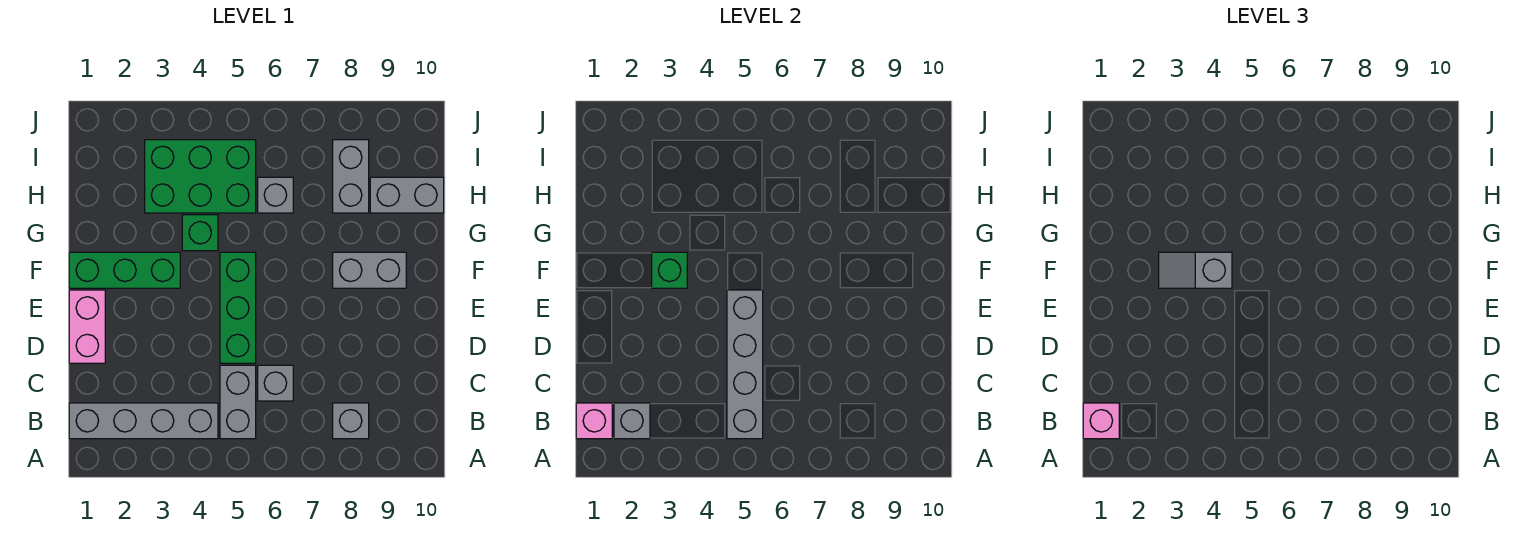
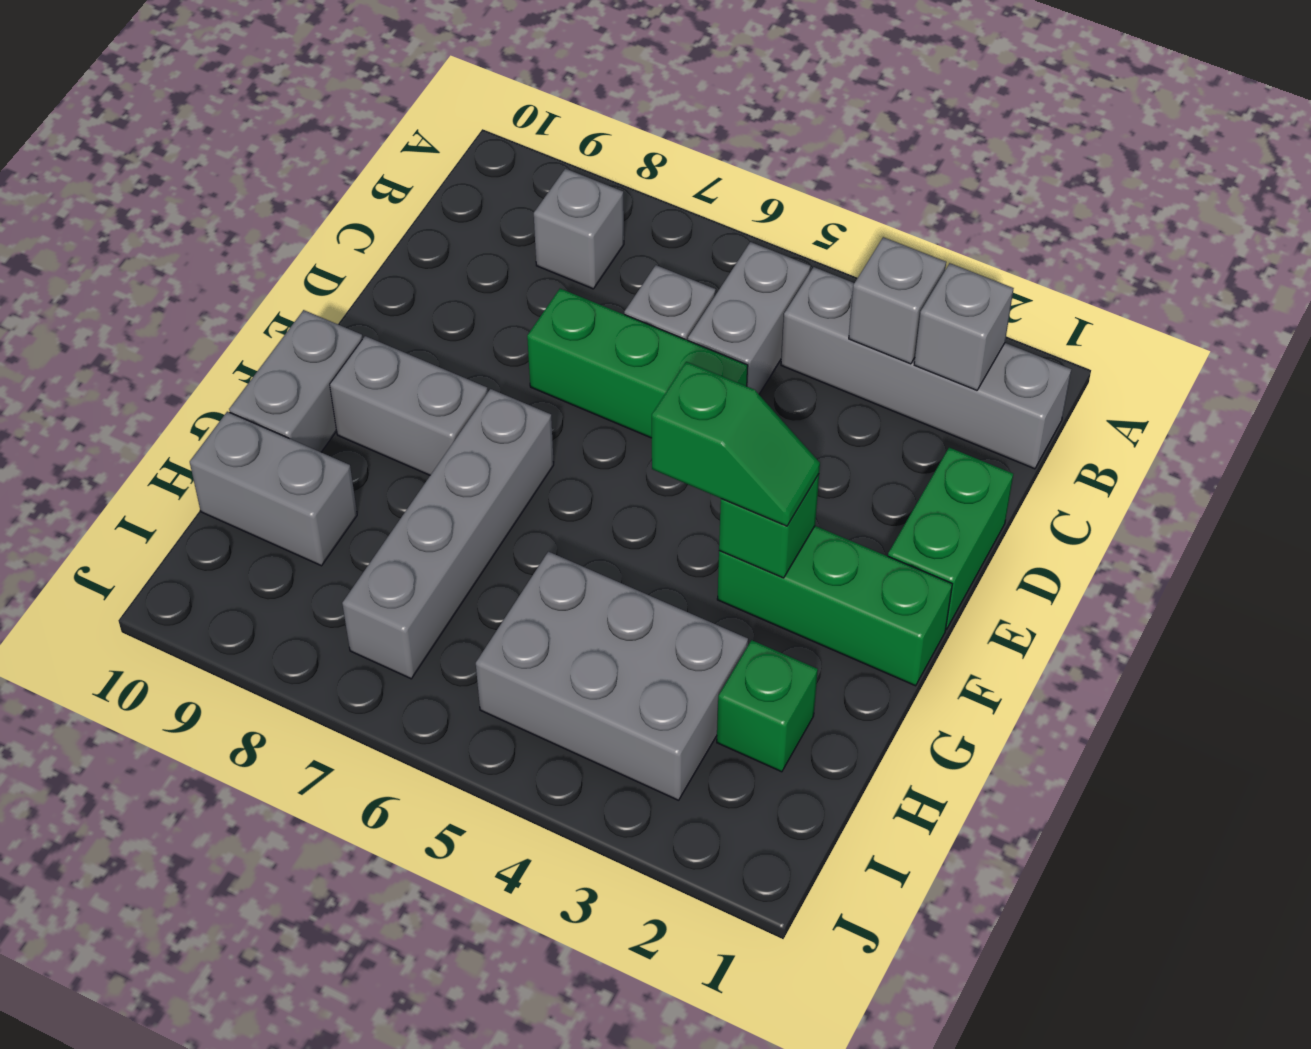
pink 1x1 brick [576,403,612,439] -> none
pink 1x1 brick [1083,403,1119,439] -> none
grey 1x4 brick [727,290,763,439] -> grey 1x4 brick moved to [342,389,554,679]
pink 1x2 brick [69,290,105,363] -> green 1x2 brick [888,448,1013,629]
green 1x3 brick [220,252,256,363] -> green 1x3 brick turned to [527,289,748,438]
grey 1x2 slope [1159,252,1232,288] -> green 1x2 slope [652,362,820,526]
green 1x1 brick [182,215,218,251] -> green 1x1 brick moved to [717,640,818,772]
green 2x3 brick [145,140,256,213] -> grey 2x3 brick [476,552,748,800]
grey 1x1 brick [258,177,293,213] -> grey 1x1 brick moved to [849,237,946,364]
grey 1x2 brick [333,140,369,213] -> grey 1x2 brick moved to [229,310,363,452]

